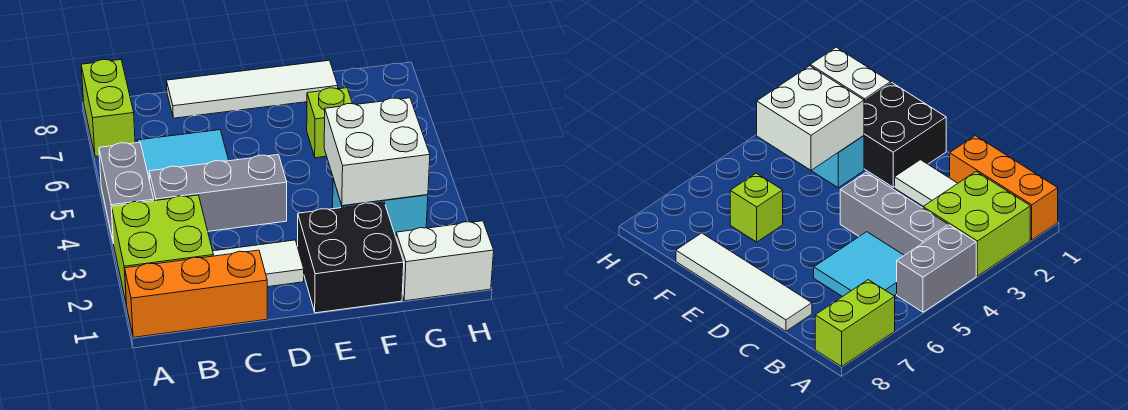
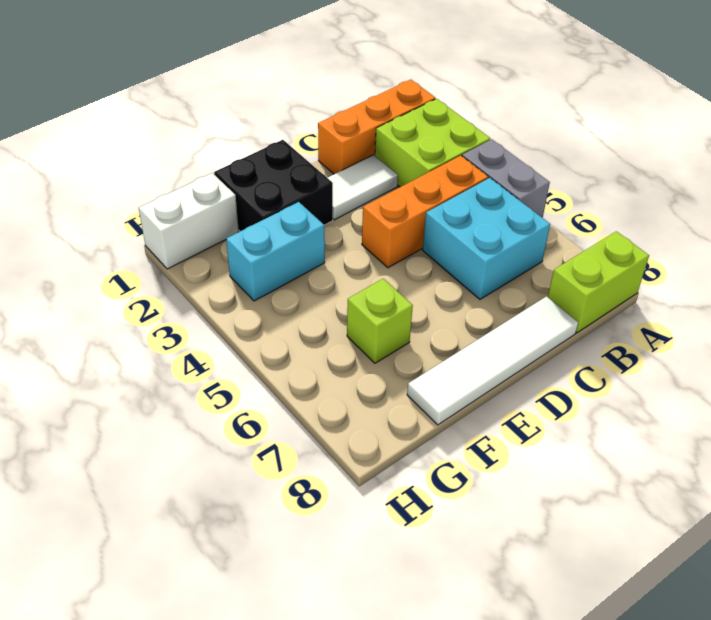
lime 1x2 brick [81,60,135,156] -> lime 1x2 brick turned to [548,231,649,333]
grey 1x3 brick [149,155,287,231] -> orange 1x3 brick [362,156,488,268]
cyan 2x2 tile [137,130,229,181] -> cyan 2x2 brick [423,178,550,299]
white 2x2 brick [324,98,430,206] -> none

